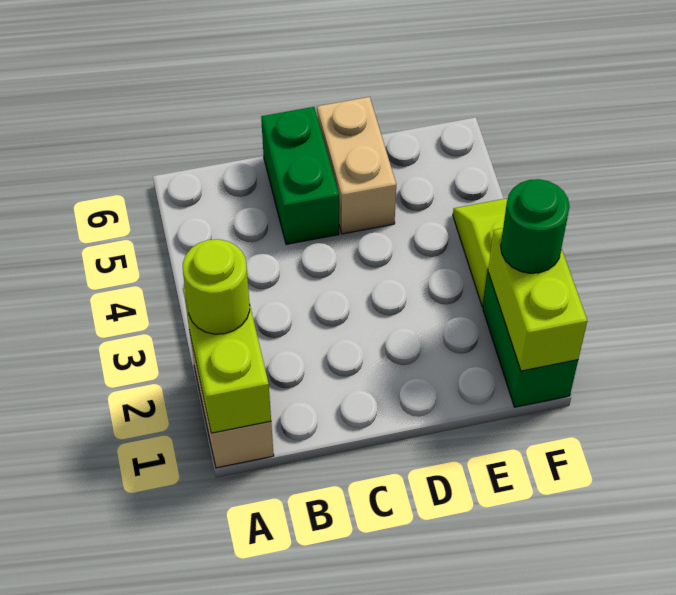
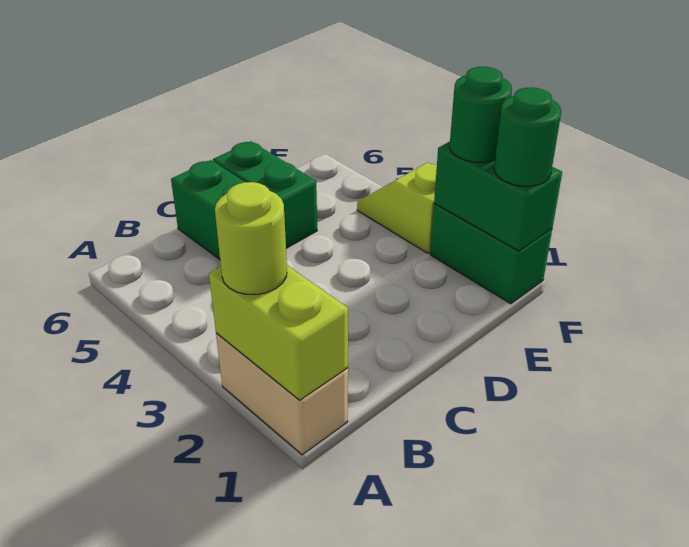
tan 1x2 brick [317,97,396,234] -> green 1x2 brick [213,141,317,248]
lime 1x2 brick [488,228,587,371] -> green 1x2 brick [434,142,562,251]
none -> green 1x1 round brick [494,87,561,186]

